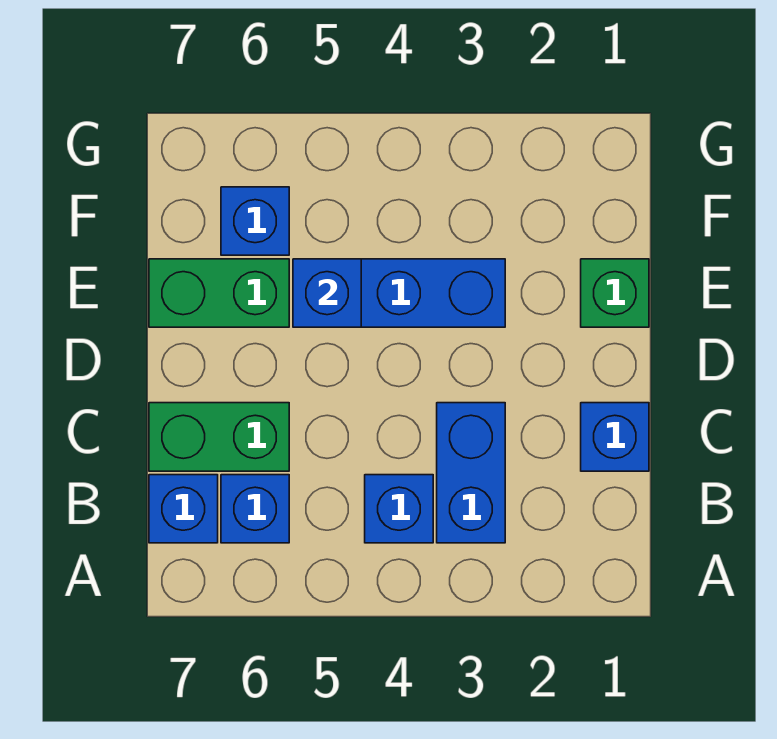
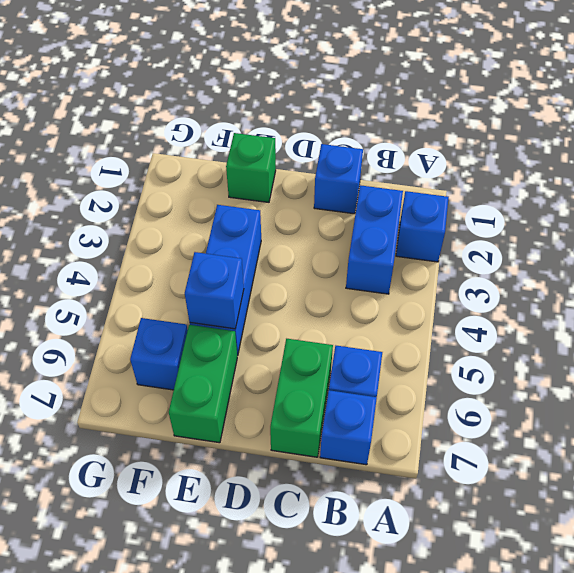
blue 1x2 brick [437,403,505,543] -> blue 1x2 brick turned to [346,185,403,294]
blue 1x1 brick [365,475,433,543] -> blue 1x1 brick moved to [396,191,449,262]

